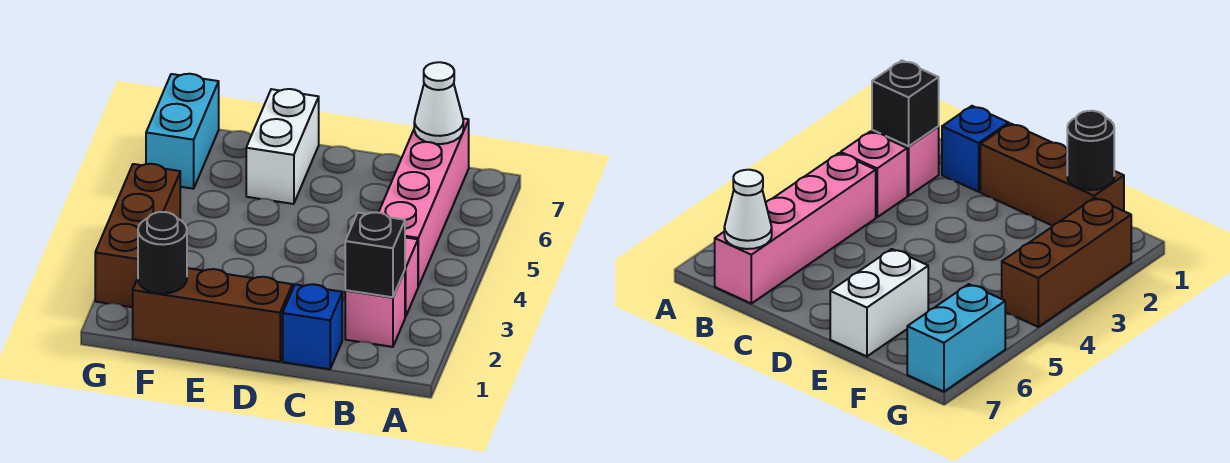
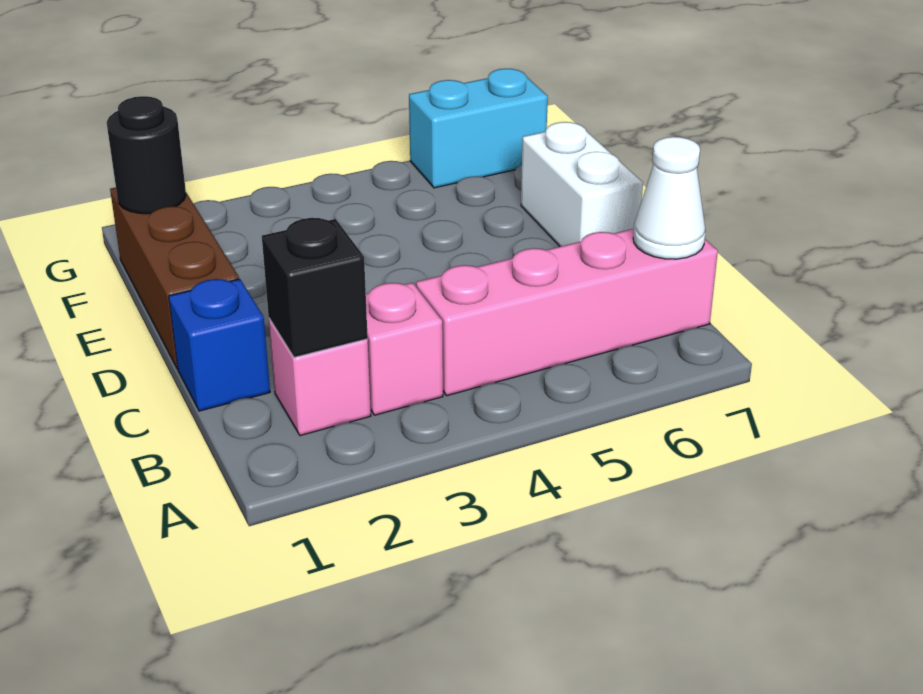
white 1x2 brick [246,89,319,204] -> white 1x2 brick turned to [521,122,643,246]
brown 1x3 brick [95,164,180,307] -> none

